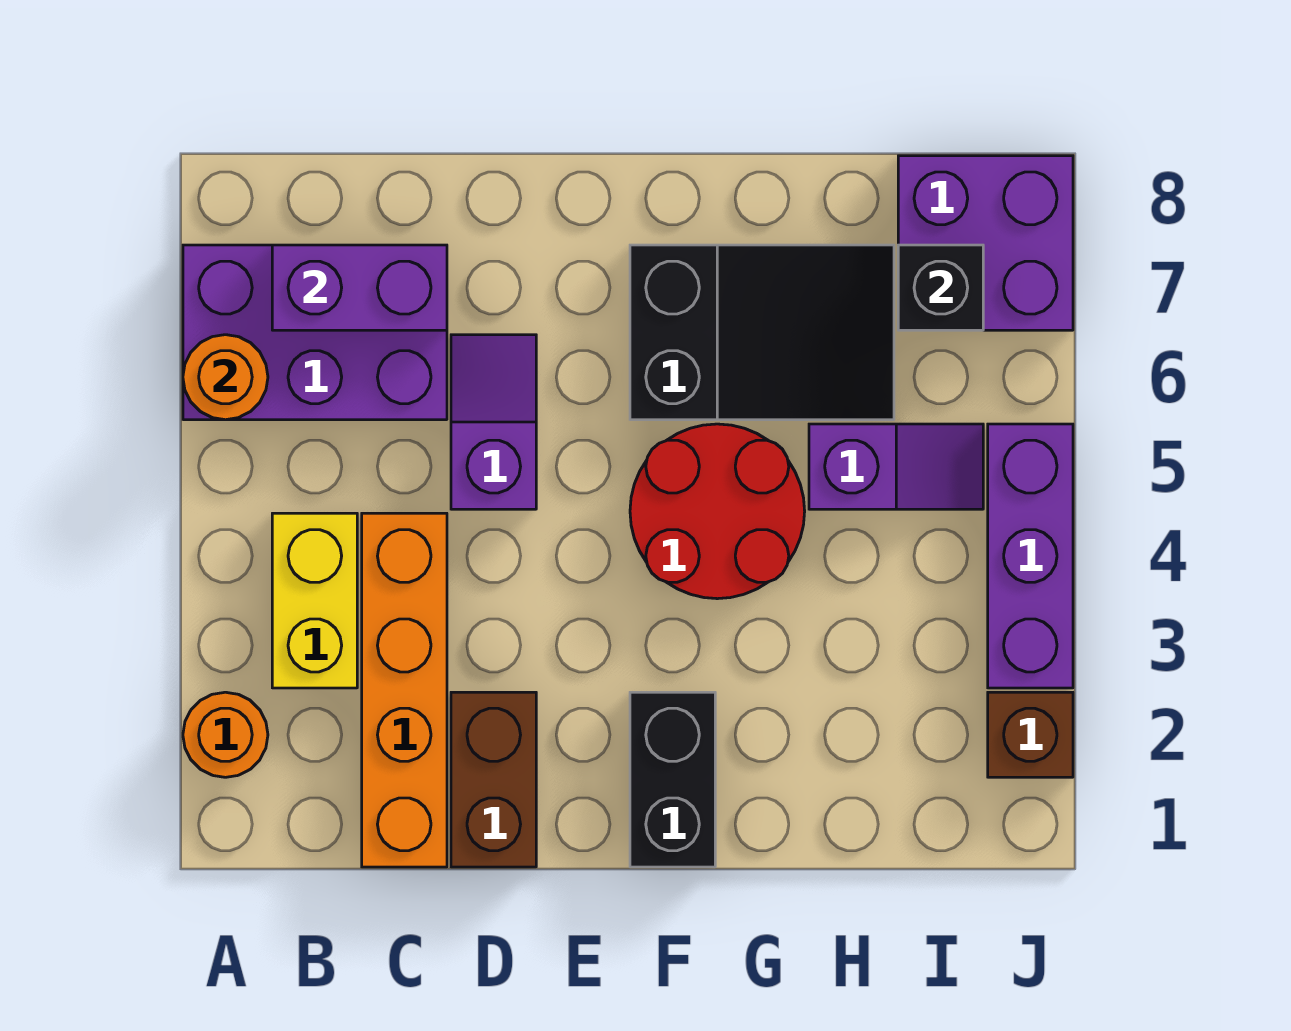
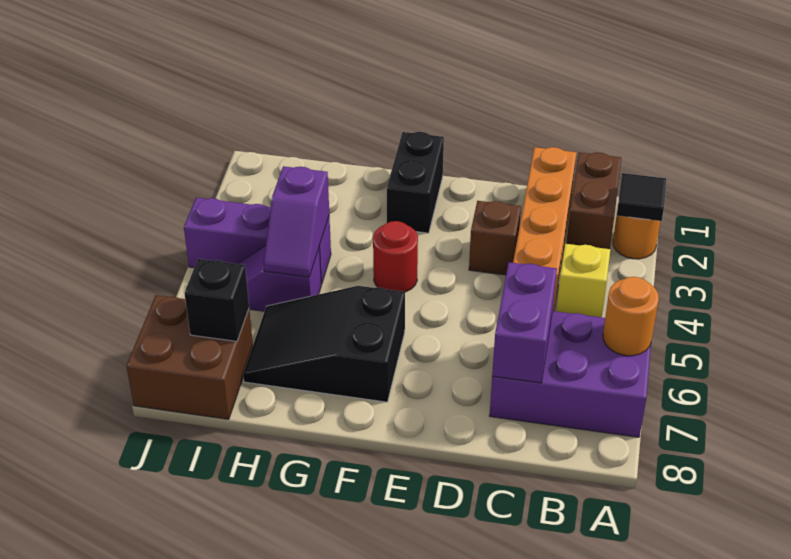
none -> black 1x1 tile [617,173,666,221]
yellow 1x2 brick [272,513,357,688] -> yellow 1x1 brick [556,244,610,317]
purple 1x2 brick [272,245,447,330] -> purple 1x2 brick turned to [492,262,557,383]
brown 1x2 brick [451,692,536,867] -> brown 1x2 brick moved to [566,153,621,249]
purple 1x2 slope [451,335,536,509] -> purple 1x2 slope moved to [264,166,329,277]
red 2x2 round brick [630,424,805,599] -> red 1x1 round brick [373,221,418,292]
purple 2x2 brick [898,156,1073,330] -> brown 2x2 brick [126,295,253,419]
brown 1x1 brick [988,692,1073,777] -> brown 1x1 brick moved to [469,201,521,275]
purple 1x3 brick [988,424,1073,688] -> purple 1x3 brick turned to [184,198,331,284]

